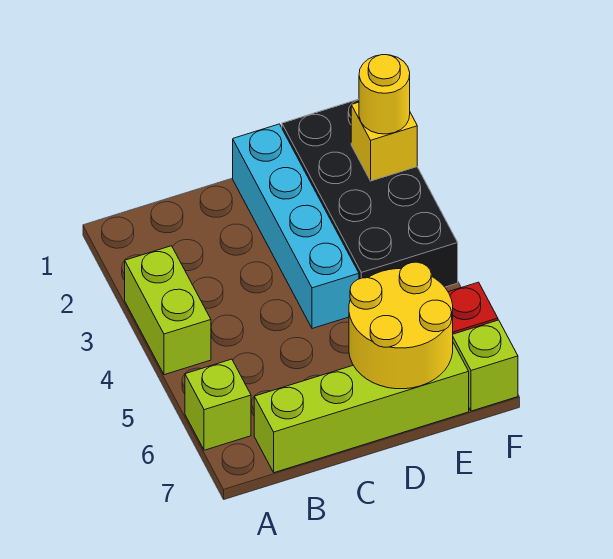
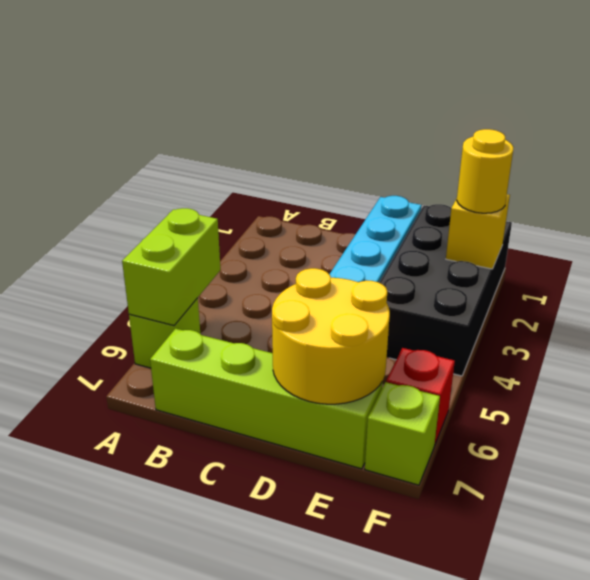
lime 1x2 brick [125,246,211,375] -> lime 1x2 brick moved to [122,208,220,326]

